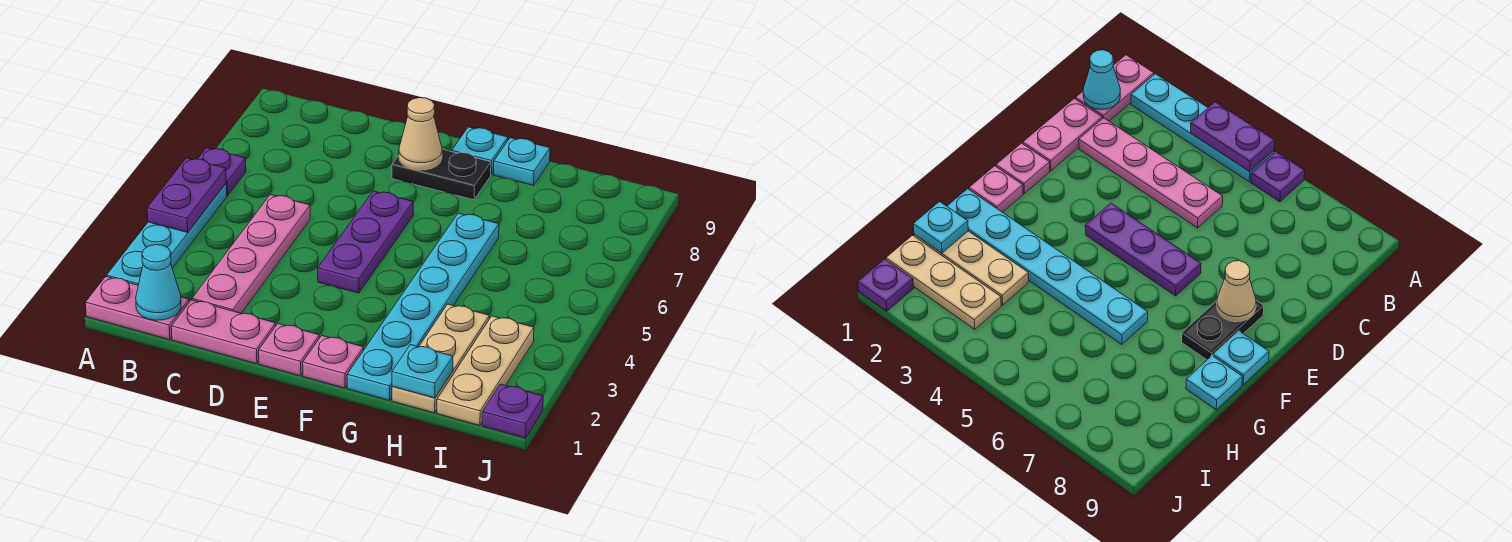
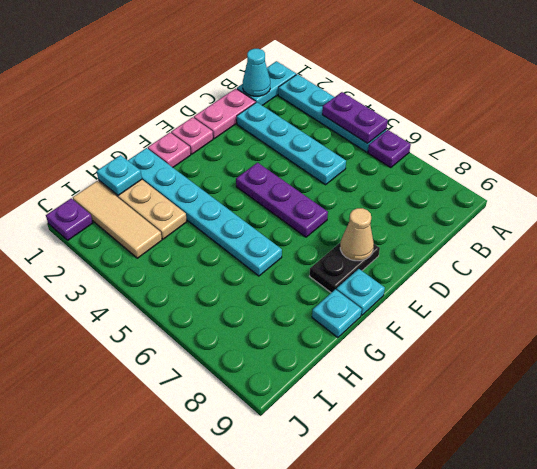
pink 1x2 plate [85,277,189,340] -> cyan 1x2 plate [237,61,296,106]
pink 1x4 plate [192,194,310,313] -> cyan 1x4 plate [237,102,346,185]
tan 1x3 plate [437,316,534,425] -> tan 1x3 tile [73,181,162,258]

